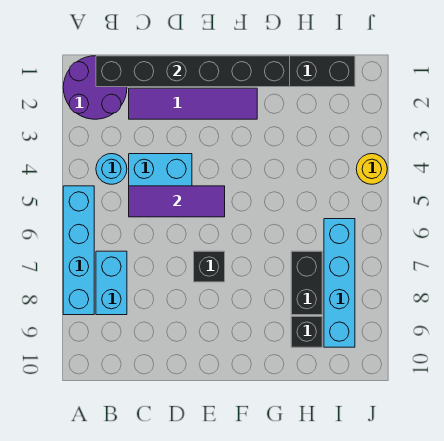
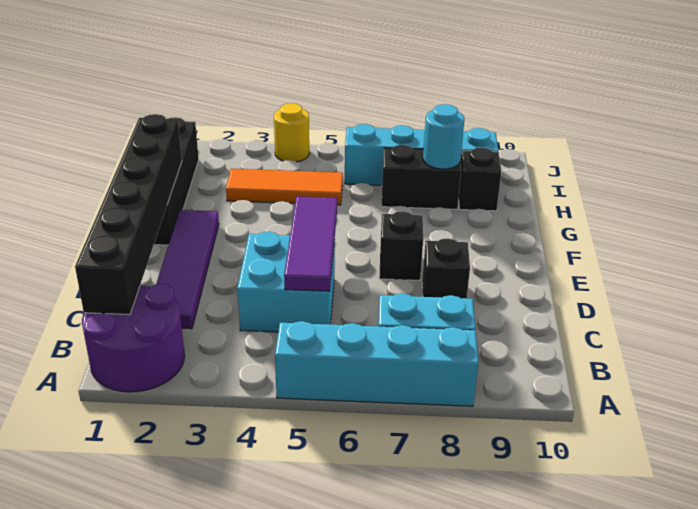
cyan 1x1 round brick [96,154,127,184] -> cyan 1x1 round brick moved to [423,104,465,169]
none -> black 1x1 brick [422,238,470,298]
none -> orange 1x3 tile [226,169,343,205]

